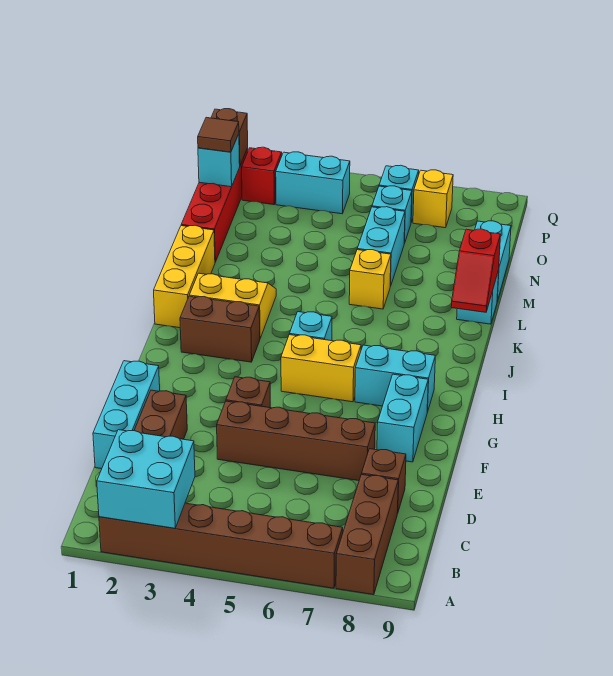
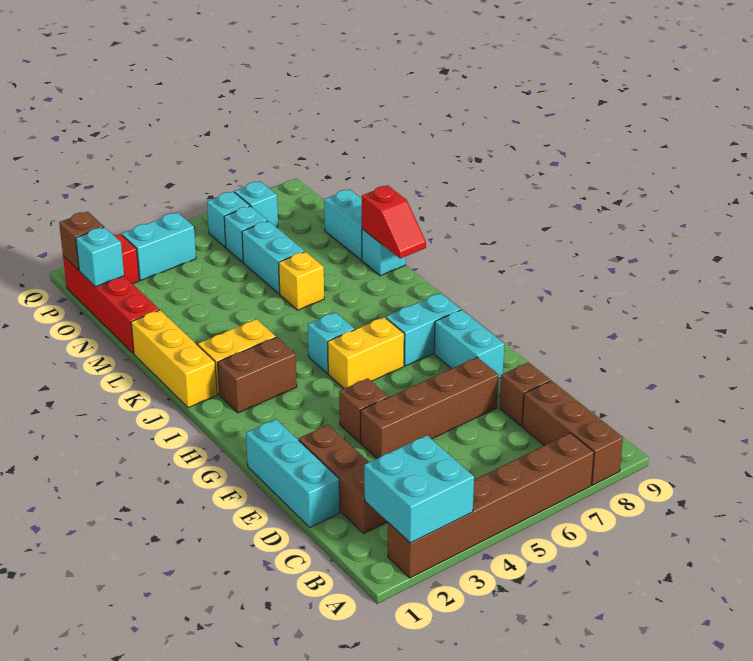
brown 1x1 tile [198,117,239,152] -> none
yellow 1x1 brick [413,170,453,228] -> cyan 1x1 brick [234,181,278,227]

